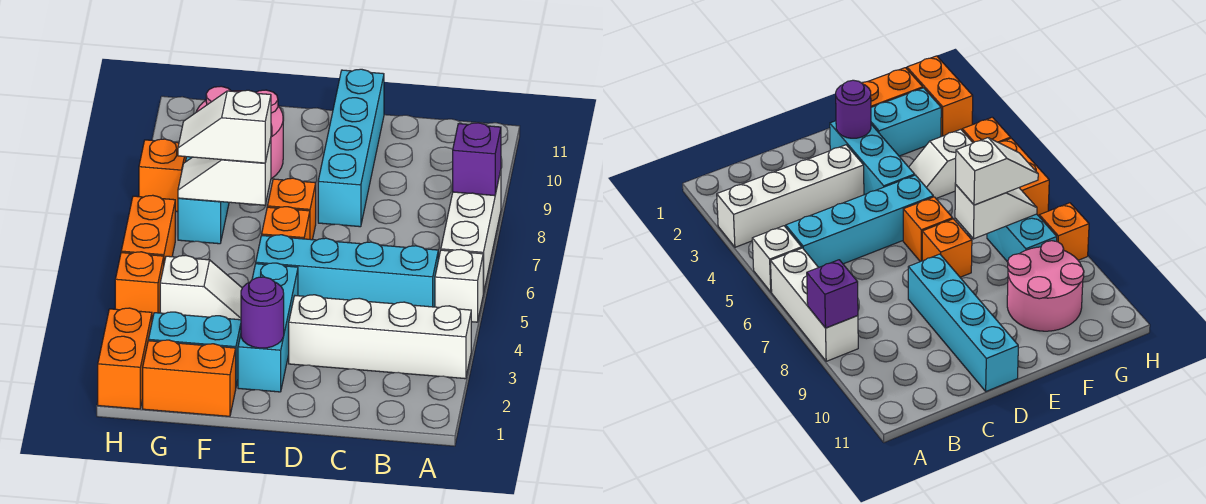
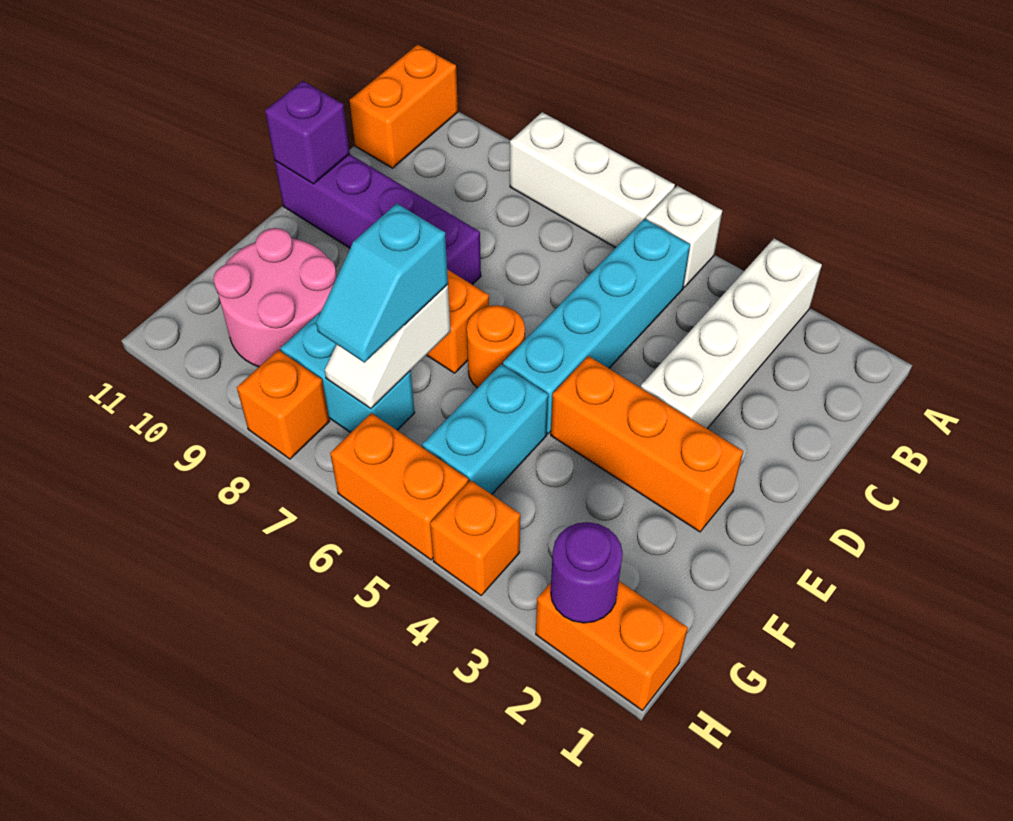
purple 1x1 brick [453,123,501,196] -> purple 1x1 brick moved to [265,81,350,184]
cyan 1x4 brick [318,69,384,227] -> purple 1x4 brick [275,154,481,285]
cyan 1x3 brick [238,263,298,392] -> orange 1x3 brick [551,356,743,532]
purple 1x1 round brick [241,277,284,348] -> purple 1x1 round brick moved to [551,522,623,623]
orange 1x1 brick [262,207,310,239] -> orange 1x1 round brick [467,305,525,388]
orange 1x2 brick [143,340,236,416] -> orange 1x2 brick moved to [350,45,458,168]
cyan 1x2 brick [148,312,241,386] -> cyan 1x2 brick moved to [422,364,548,494]
white 1x2 slope [160,255,242,320] -> none
white 1x2 slope [178,90,271,163] -> cyan 1x2 slope [316,203,448,363]

